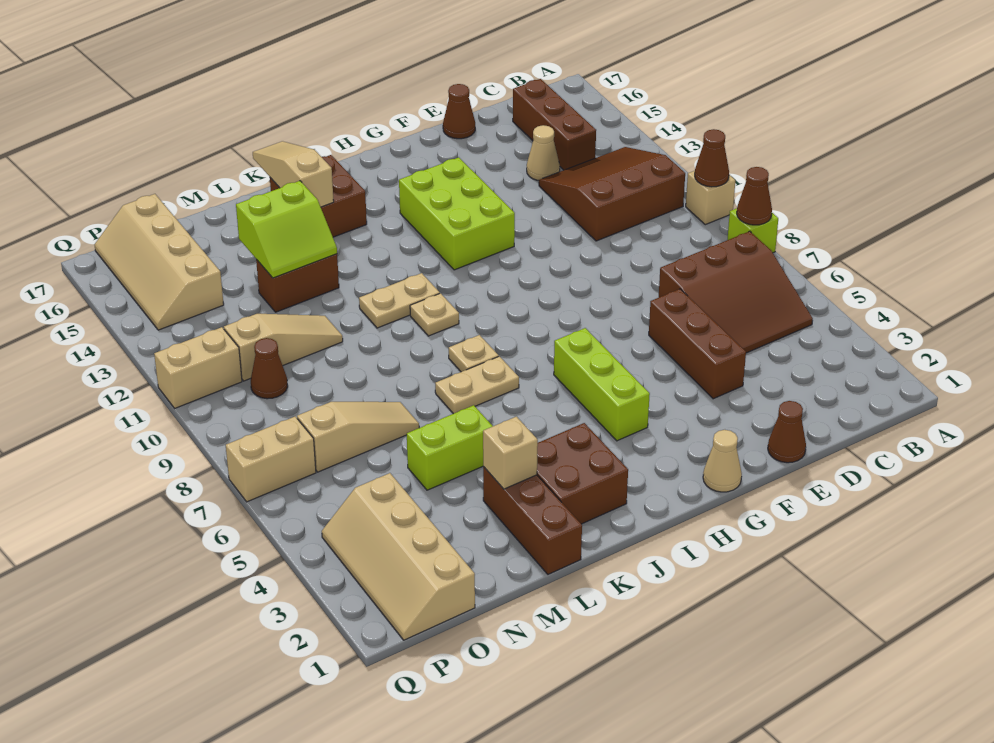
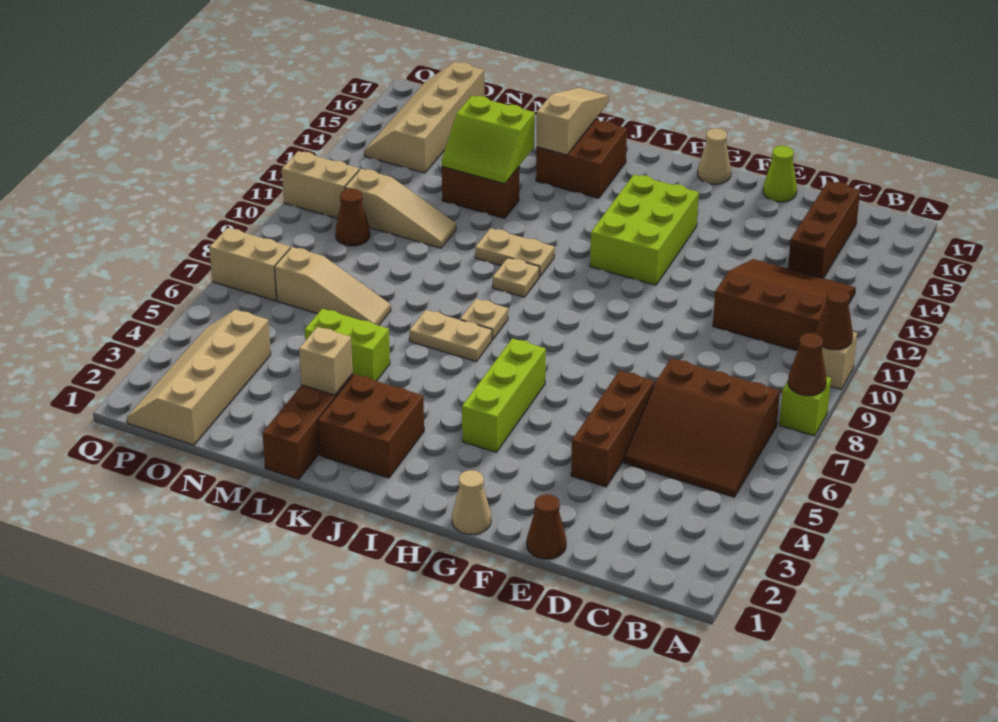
tan 1x1 cone [527,125,560,181] -> tan 1x1 cone moved to [698,128,731,184]
brown 1x1 cone [443,84,475,139] -> lime 1x1 cone [763,146,797,202]

